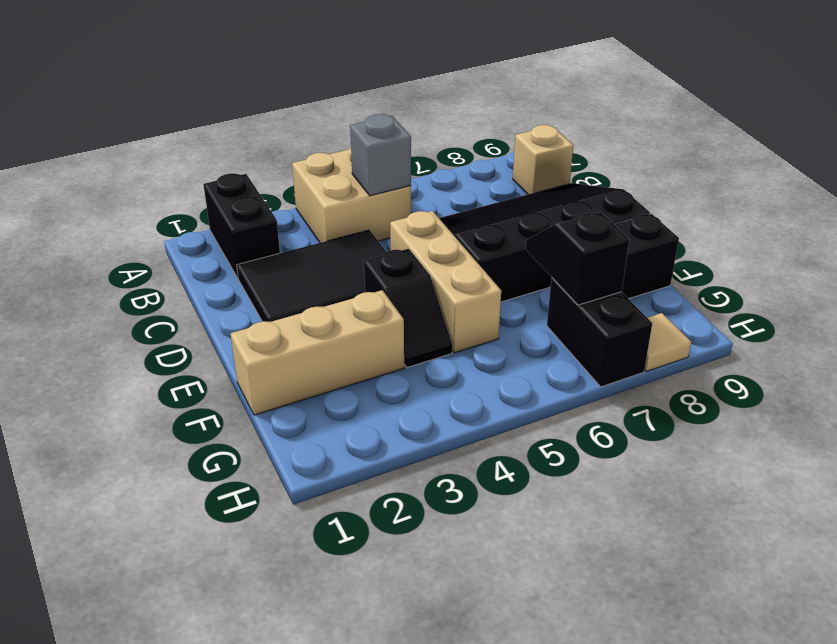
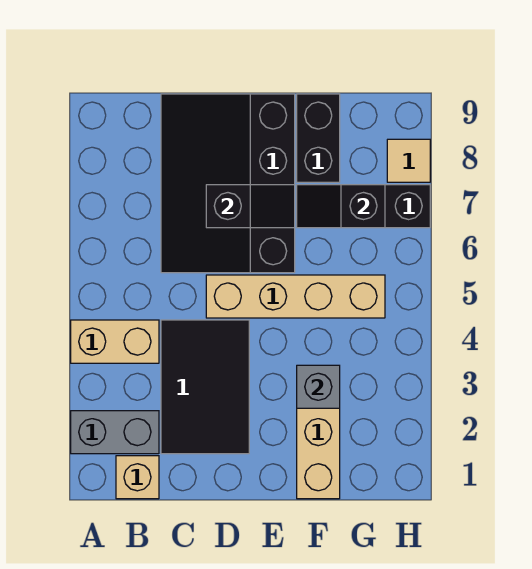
black 1x2 brick [203,173,280,278] -> grey 1x2 brick [71,411,159,454]
tan 2x2 brick [292,147,411,243] -> tan 1x2 brick [71,320,159,363]
grey 1x1 brick [350,114,411,196] -> grey 1x1 brick moved to [297,365,340,408]
tan 1x1 brick [513,125,574,194] -> tan 1x1 brick moved to [116,456,159,499]
tan 1x3 brick [390,211,501,353] -> tan 1x4 brick [206,275,385,318]
black 1x2 slope [364,249,452,367] -> black 1x2 slope moved to [206,185,295,228]

